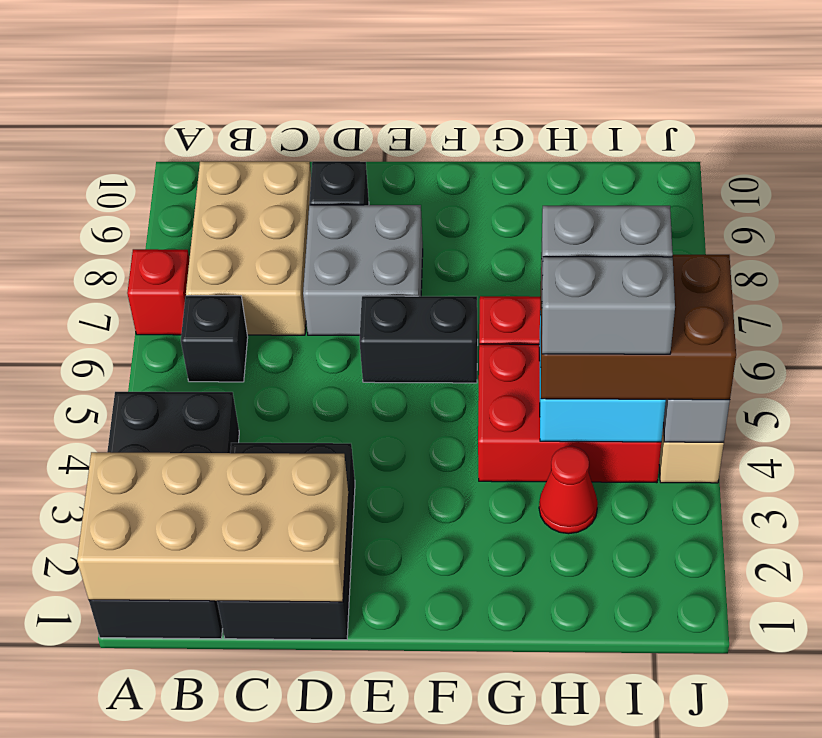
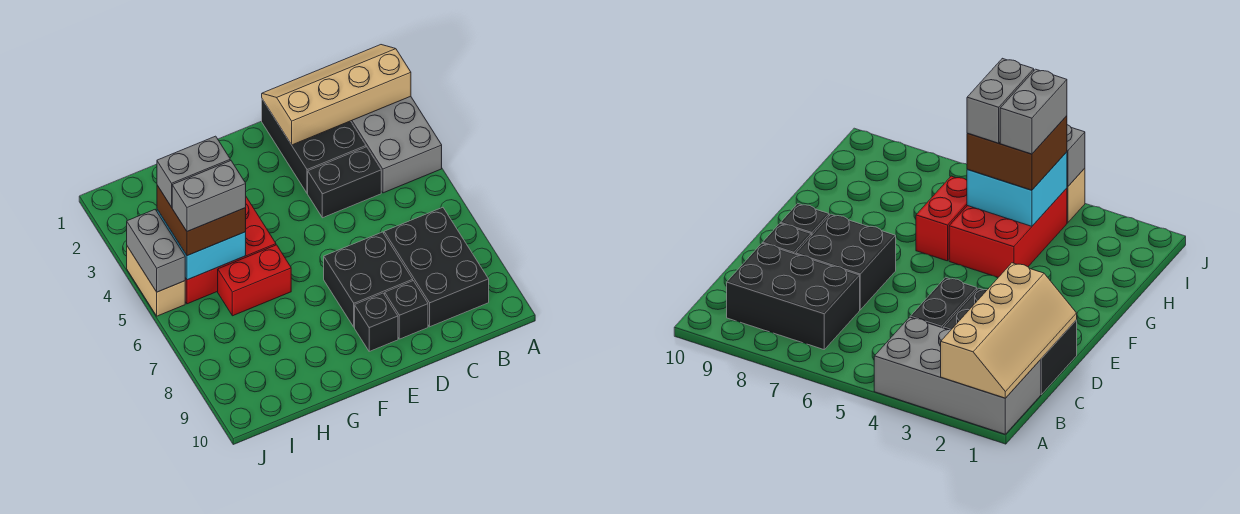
black 2x4 brick [89,392,239,639] -> grey 2x4 brick [351,96,442,193]
tan 2x4 brick [77,452,349,602] -> tan 2x4 slope [262,45,411,145]
red 1x1 brick [127,249,189,335] -> none
black 1x1 brick [181,296,248,382] -> black 1x1 brick moved to [355,293,398,351]
tan 2x3 brick [186,161,311,335] -> black 2x3 brick [384,207,489,327]
grey 2x2 brick [303,205,423,335] -> black 2x2 brick [324,232,413,327]
black 1x2 brick [359,296,478,383] -> black 1x2 brick moved to [308,147,381,218]
red 1x1 cone [539,446,598,534] -> none
brown 2x3 brick [540,255,736,400] -> brown 2x2 brick [157,185,246,256]

